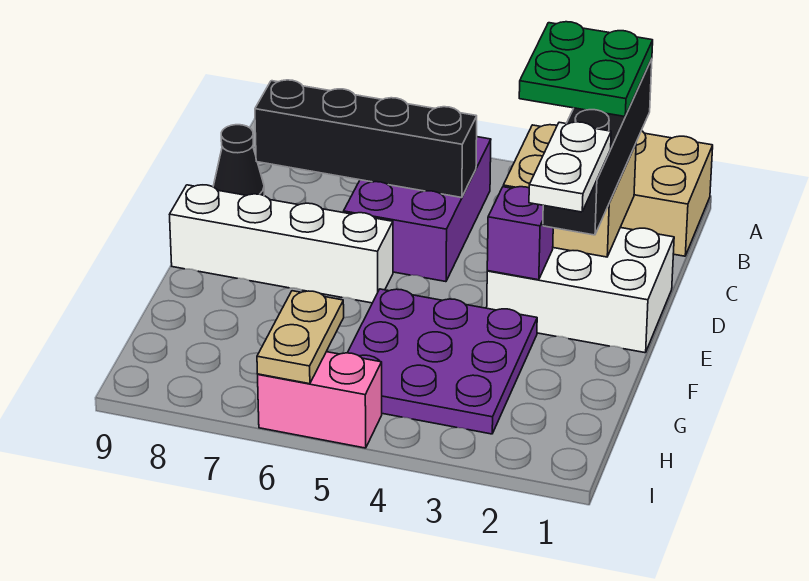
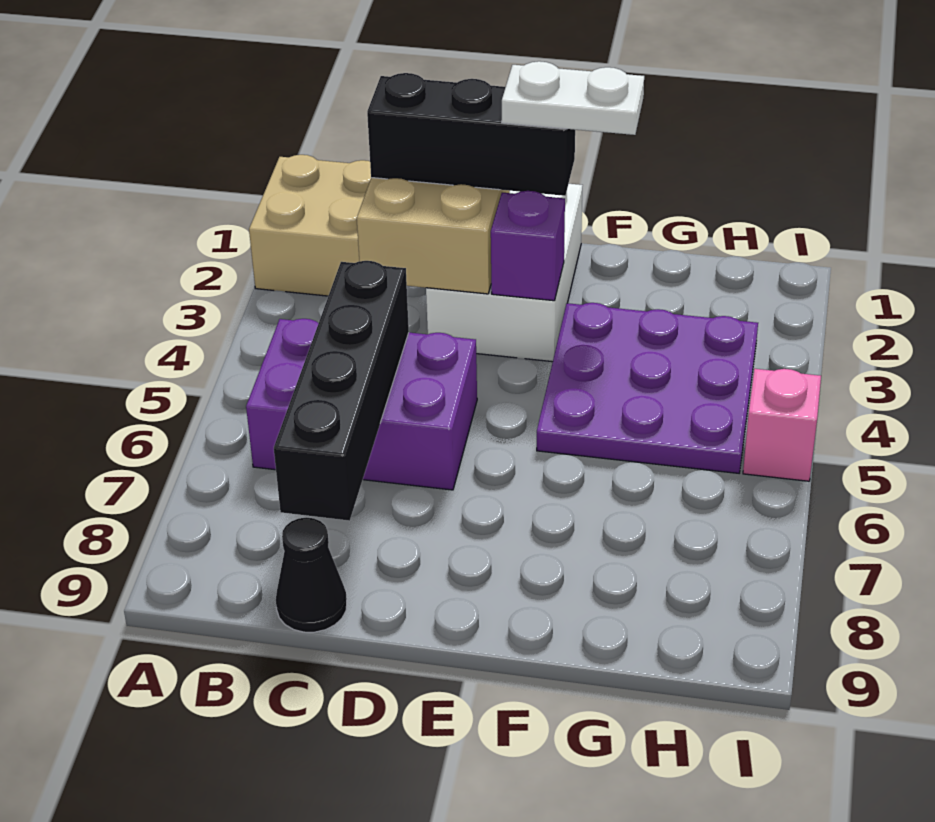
black 1x4 brick [543,59,652,235] -> black 1x3 brick [367,73,575,196]
green 2x2 plate [519,22,653,117] -> none
white 1x4 brick [170,185,393,303] -> none
tan 1x2 plate [257,291,344,384] -> none
pink 1x2 brick [258,352,382,448] -> pink 1x1 brick [743,369,821,481]

